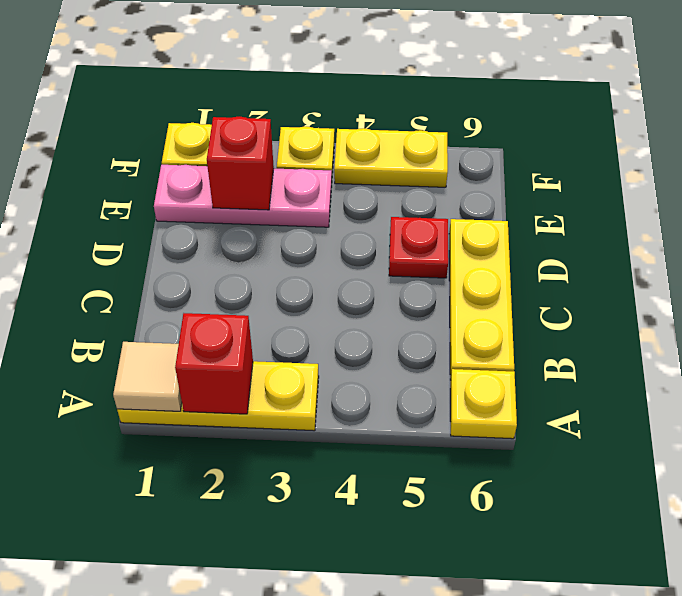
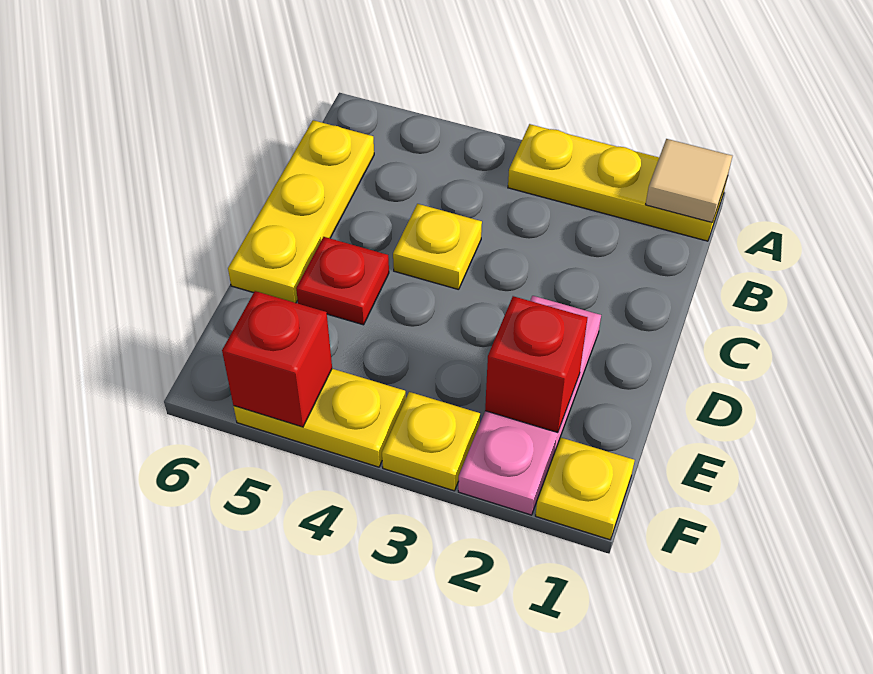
red 1x1 brick [175,313,253,414] -> red 1x1 brick moved to [222,291,332,427]
yellow 1x1 plate [450,369,517,439] -> yellow 1x1 plate moved to [393,204,482,290]
pink 1x3 plate [154,165,332,227] -> pink 1x3 plate turned to [458,296,601,515]

